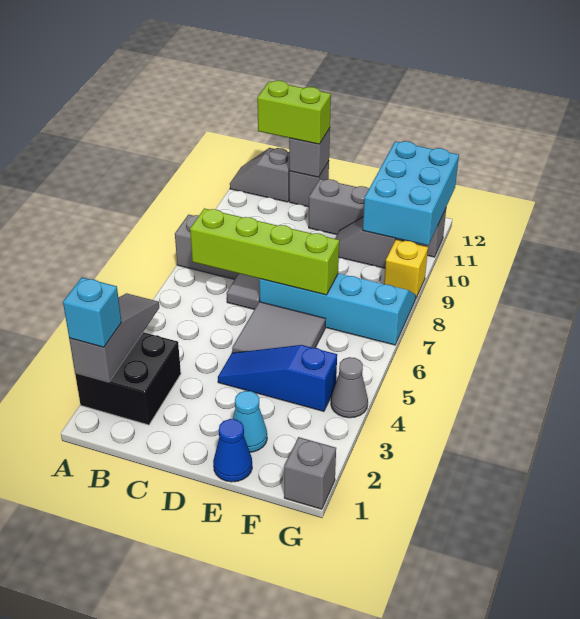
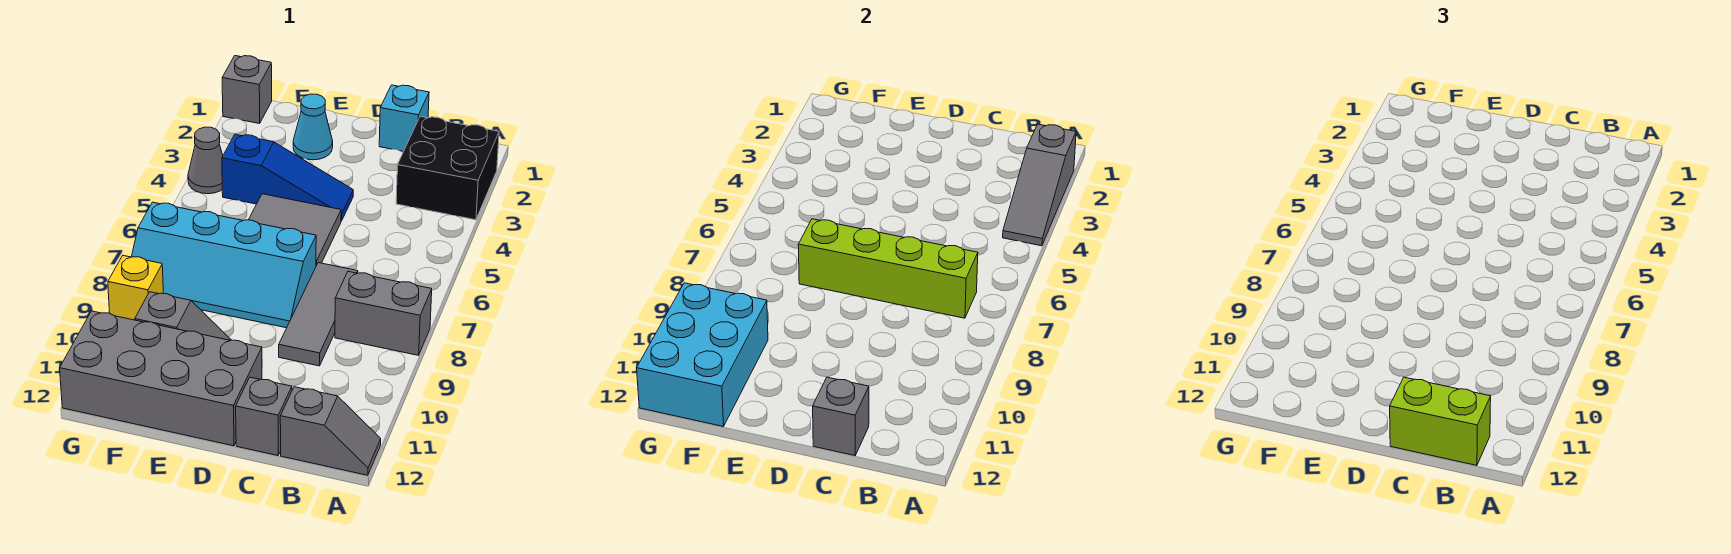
cyan 1x1 brick [63,277,122,347] -> cyan 1x1 brick moved to [379,85,429,151]
grey 1x4 brick [309,179,446,257] -> grey 2x4 brick [60,311,262,446]
blue 1x1 cone [213,419,252,482] -> none

